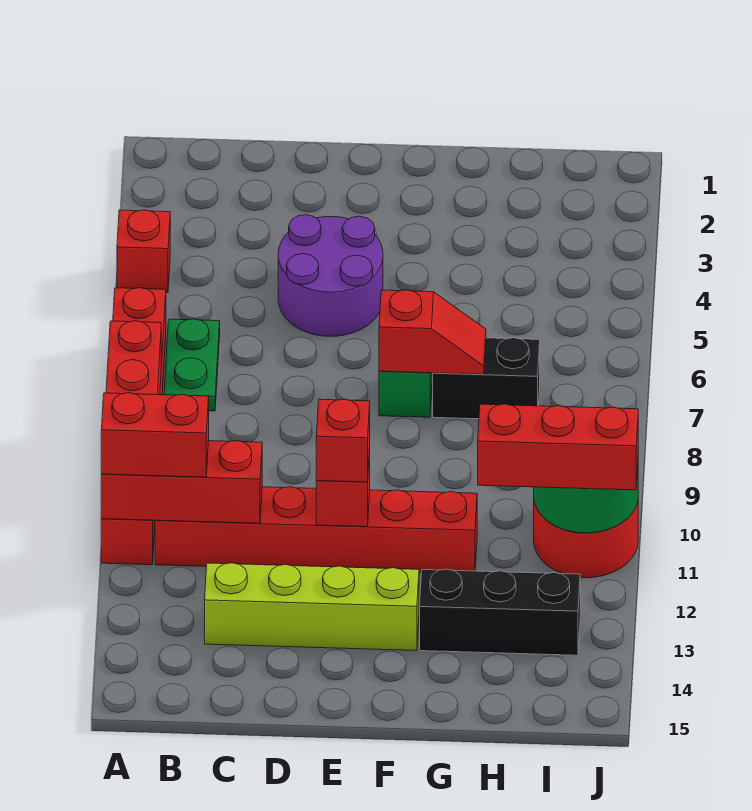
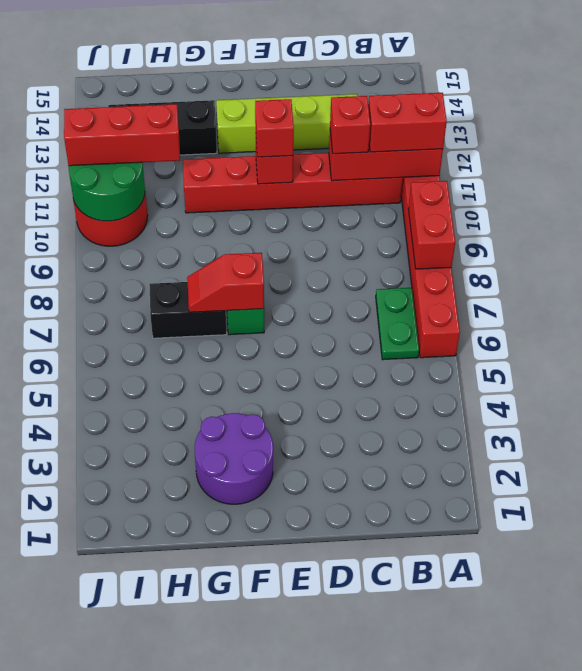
red 1x1 brick [117,210,170,293] -> red 1x1 brick moved to [330,96,370,154]
purple 2x2 round brick [278,215,383,336] -> purple 2x2 round brick moved to [195,413,273,504]

